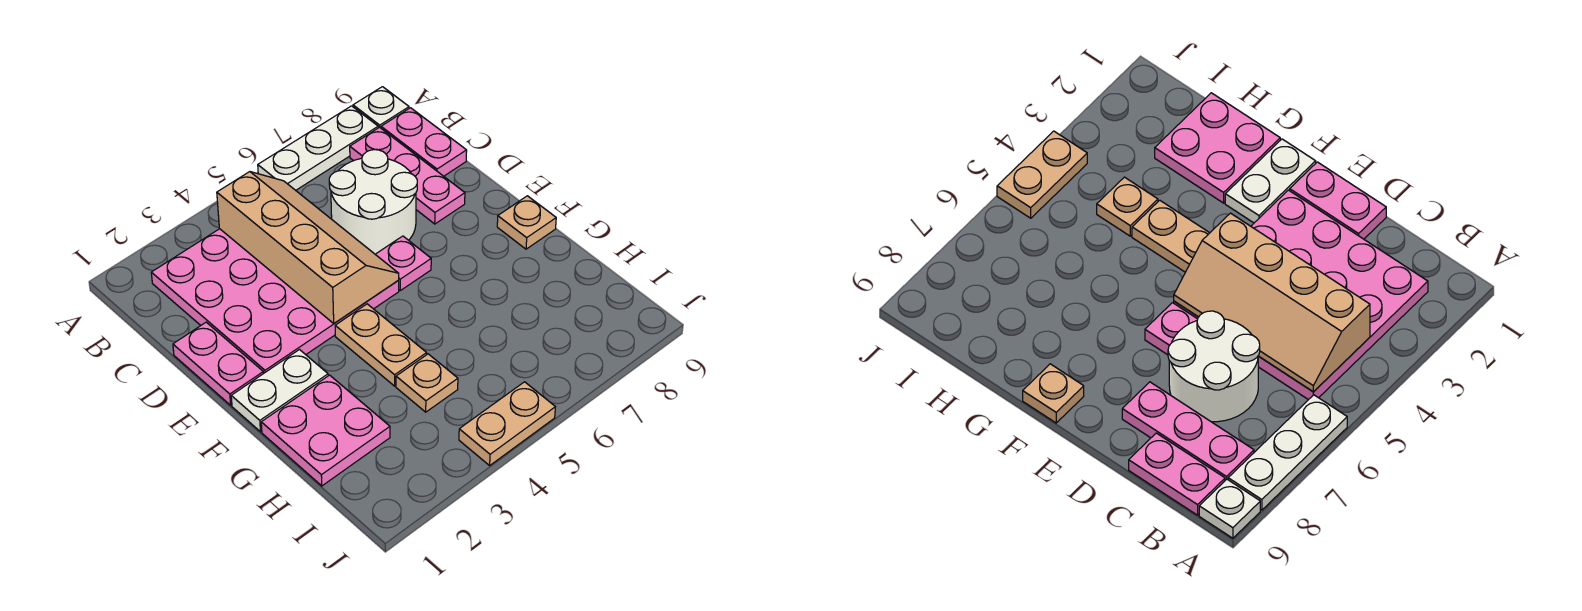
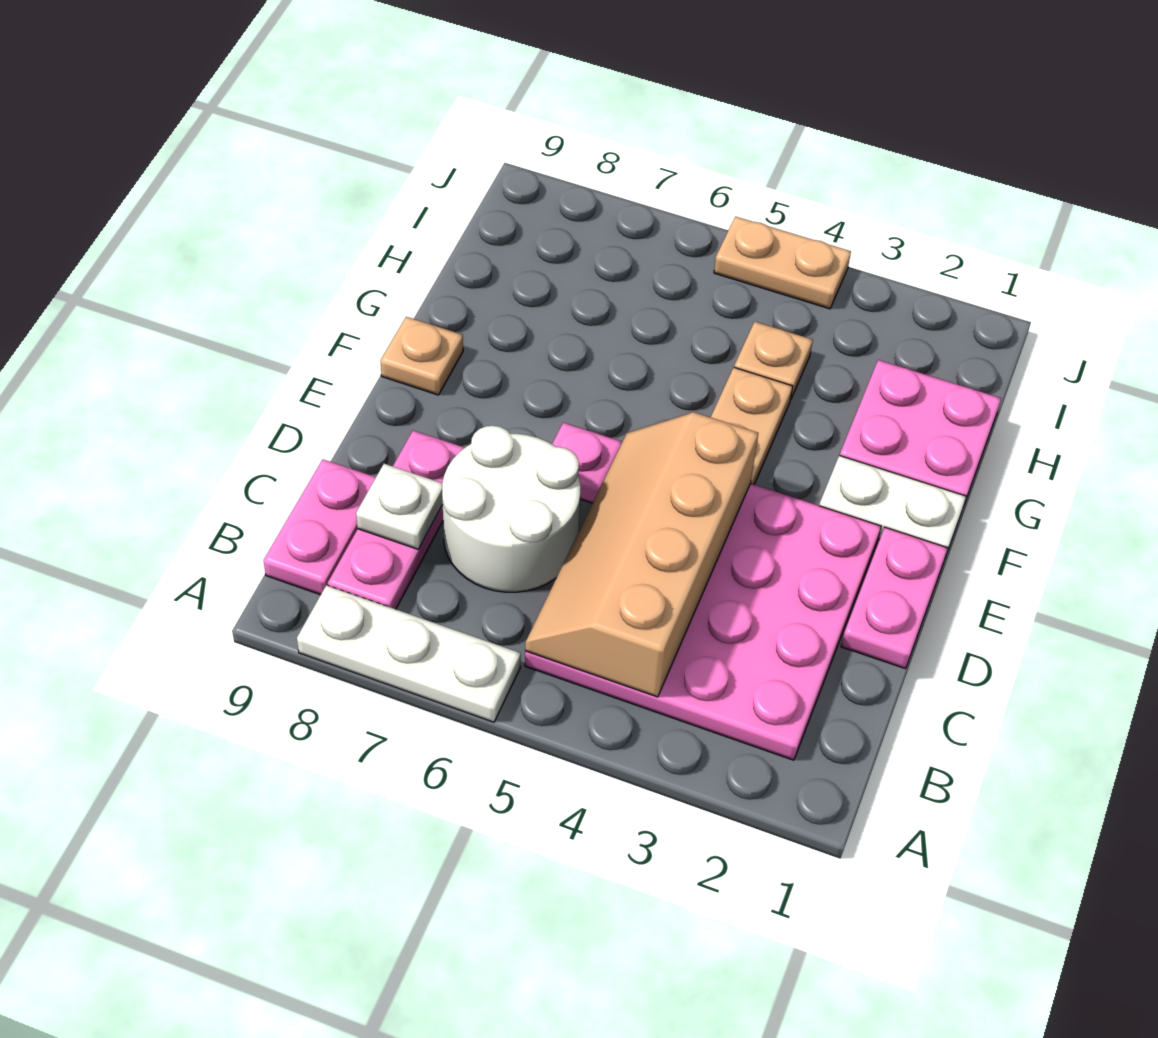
white 1x1 plate [353,87,409,128] -> white 1x1 plate moved to [356,464,443,549]

